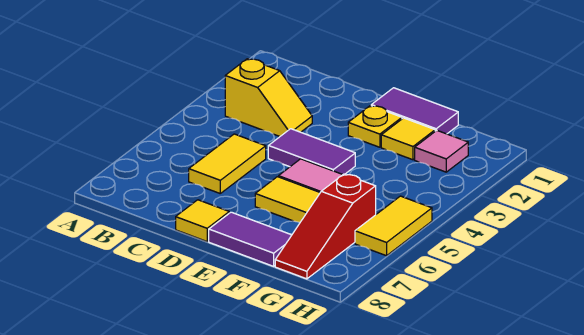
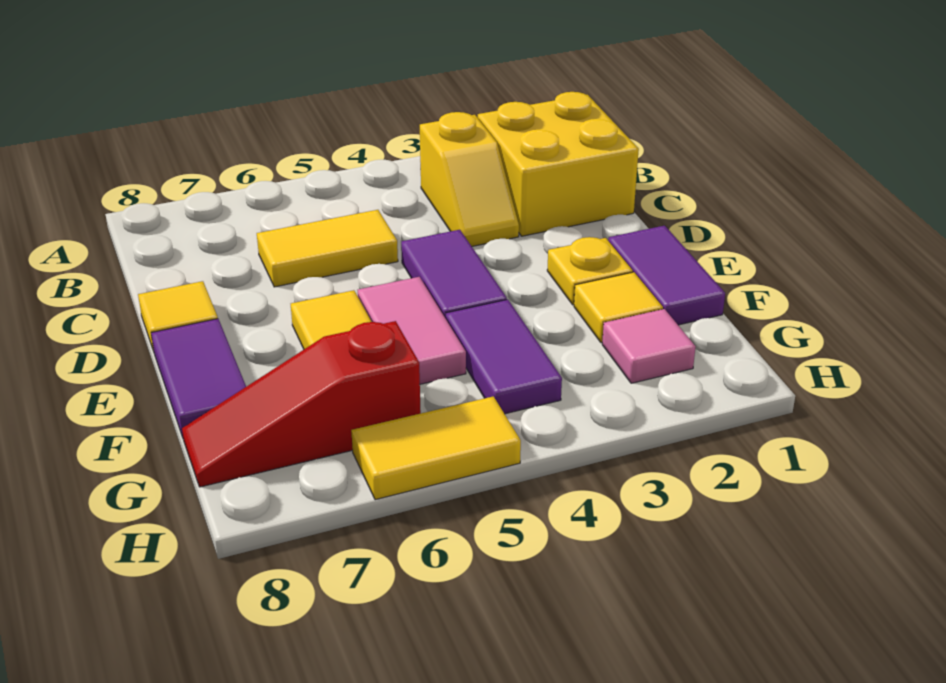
none -> yellow 2x2 brick [478,92,639,236]
none -> purple 1x2 tile [446,300,562,414]

